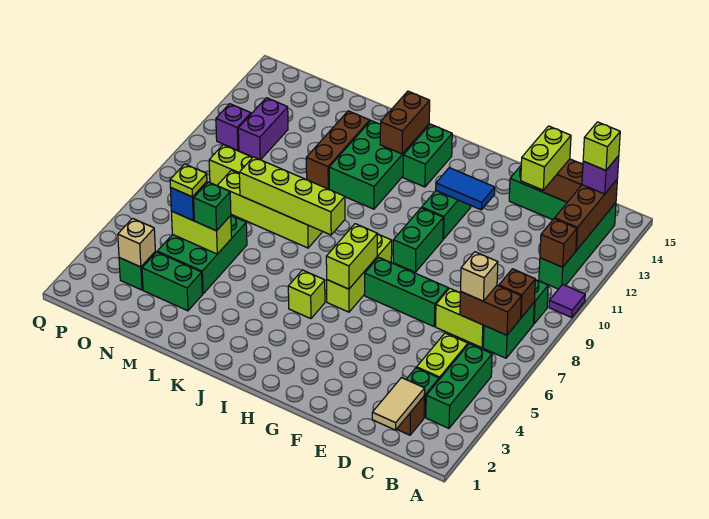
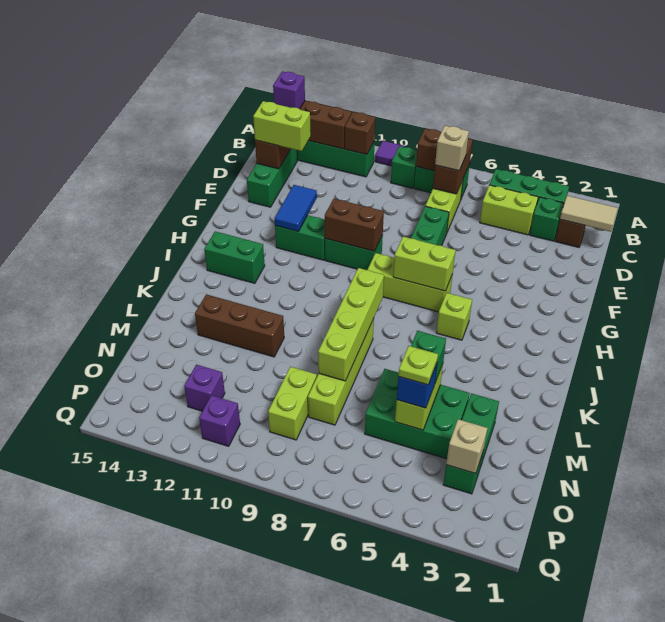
lime 1x1 brick [583,122,620,170] -> none
green 2x3 brick [329,121,415,209] -> none
brown 1x2 brick [380,91,430,154] -> brown 1x2 brick moved to [325,199,384,251]
purple 1x2 brick [238,98,288,160] -> purple 1x1 brick [184,365,225,411]

